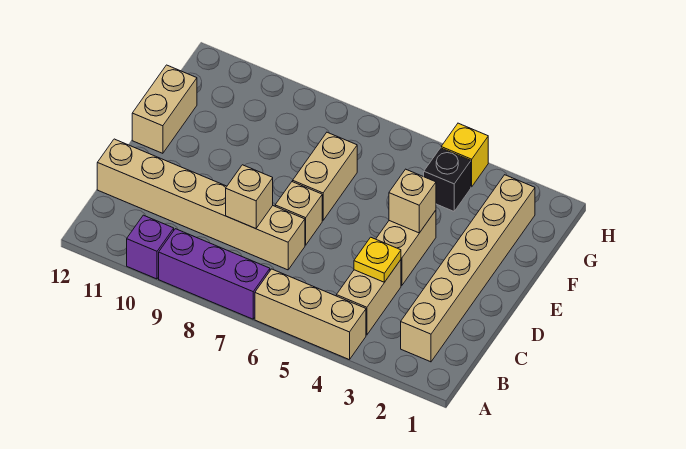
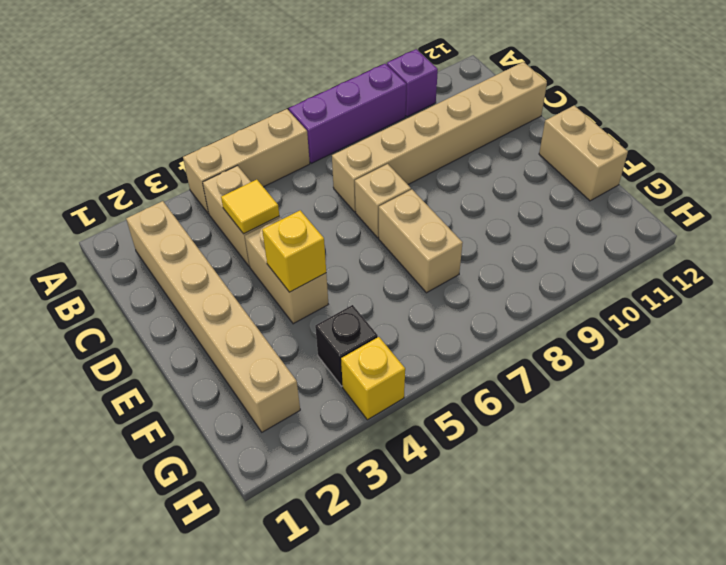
yellow 1x1 plate [354,237,401,282] -> yellow 1x1 tile [221,180,279,234]
tan 1x1 brick [226,165,273,229] -> none
tan 1x1 brick [389,169,436,233] -> yellow 1x1 brick [262,210,326,292]

